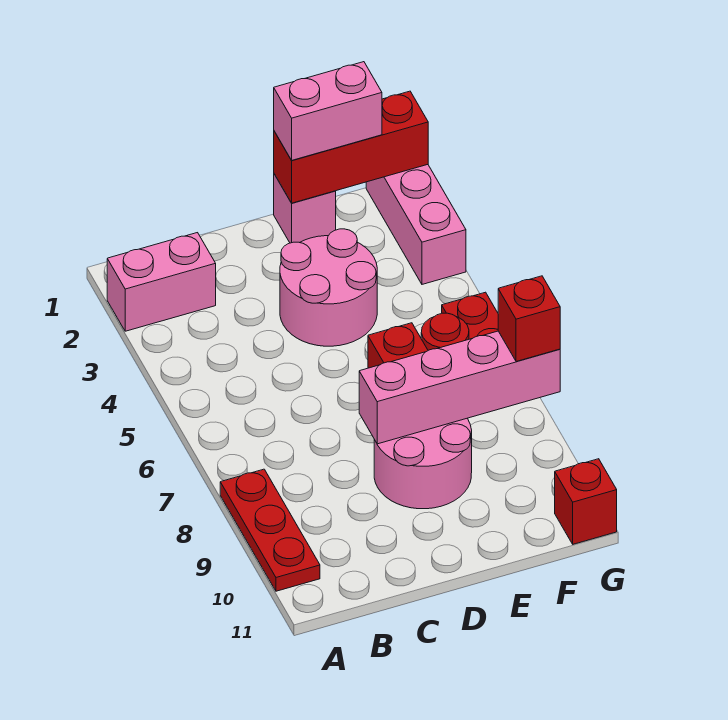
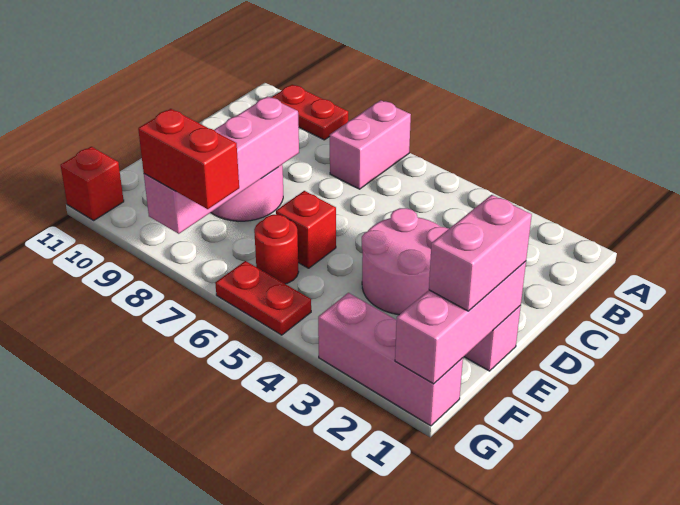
pink 1x2 brick [107,233,216,331] -> pink 1x2 brick moved to [330,100,411,189]
red 1x3 plate [220,469,320,591] -> red 1x2 plate [271,85,348,140]
red 1x3 brick [274,91,428,203] -> pink 1x3 brick [395,261,526,384]
red 1x1 brick [498,276,560,362] -> red 1x2 brick [138,109,239,209]

